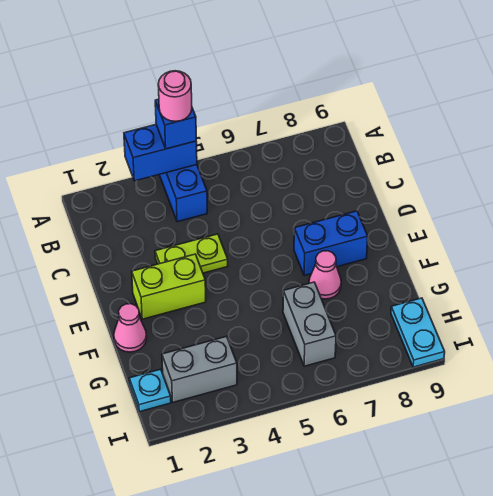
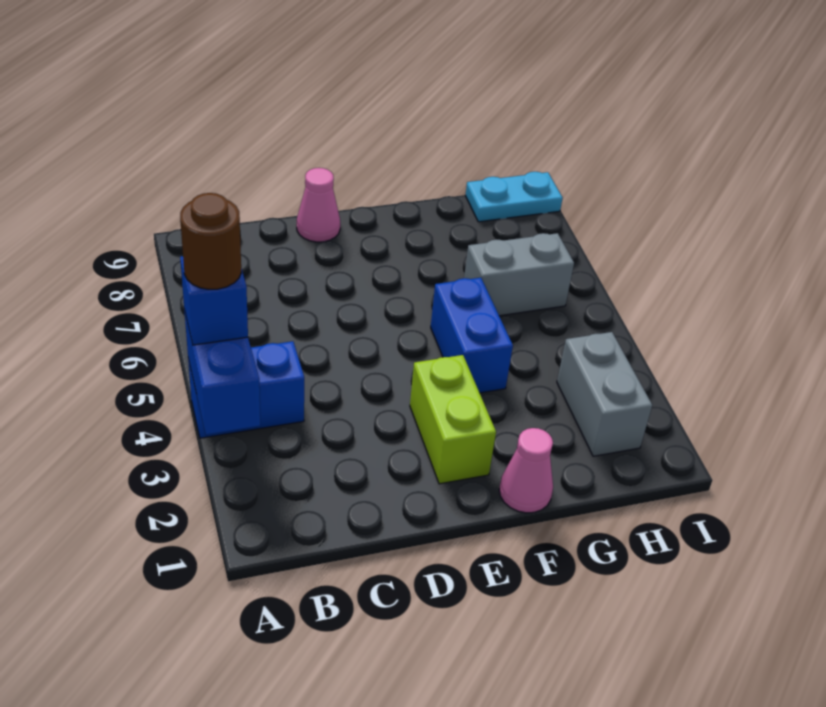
pink 1x1 round brick [158,71,192,121] -> brown 1x1 round brick [180,193,241,289]
lime 1x2 plate [155,234,228,273] -> none
blue 1x2 brick [294,211,368,276] -> blue 1x2 brick moved to [431,278,513,393]
pink 1x1 cone [309,251,341,299] -> pink 1x1 cone moved to [297,168,340,242]
cyan 1x1 plate [129,369,171,412] -> none

